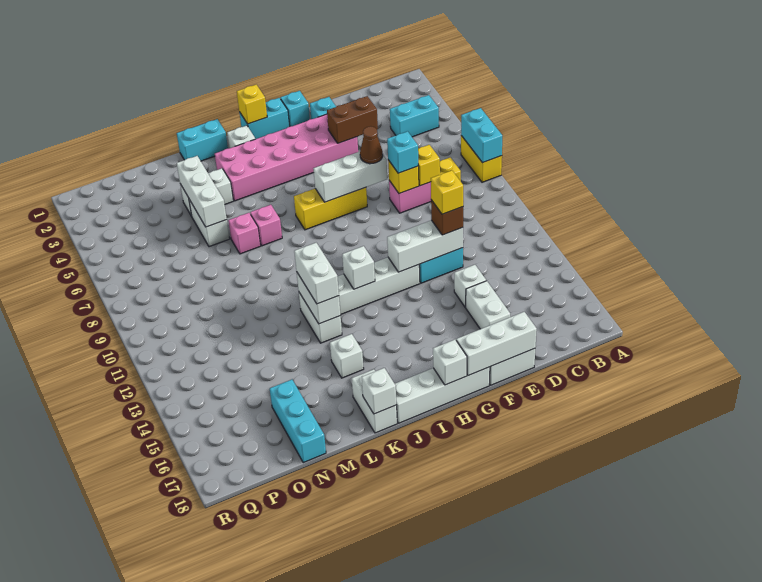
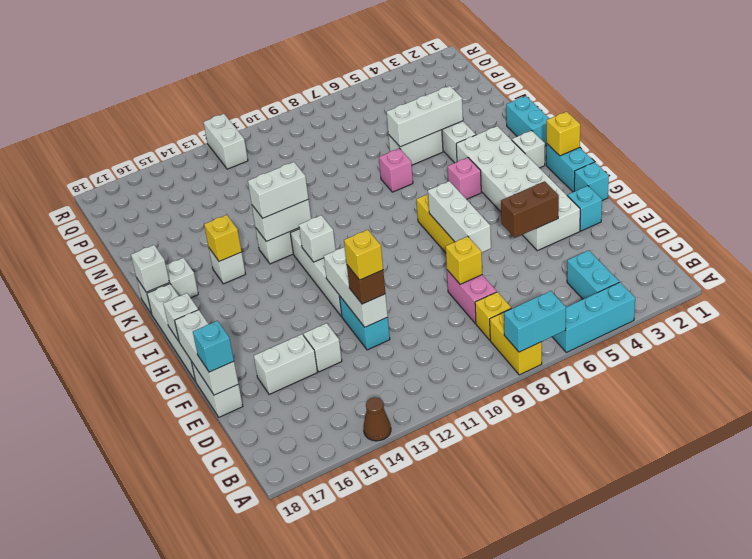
yellow 1x2 brick [461,136,502,182] -> yellow 1x2 brick turned to [490,312,542,375]
yellow 1x1 brick [418,145,440,186] -> yellow 1x1 brick moved to [204,215,242,261]
brown 1x2 brick [327,96,378,143] -> brown 1x2 brick turned to [501,181,559,238]
cyan 1x1 brick [387,131,418,173] -> cyan 1x1 brick moved to [193,321,234,372]
pink 2x6 brick [215,114,358,201] -> white 2x6 brick [456,126,580,251]
brown 1x1 cone [360,126,383,164] -> brown 1x1 cone moved to [364,397,391,441]
pink 1x1 brick [250,205,282,246] -> pink 1x1 brick moved to [448,158,481,199]
cyan 1x3 brick [270,380,326,463] -> cyan 1x3 brick moved to [553,282,635,352]
none -> white 1x2 brick [204,114,248,169]

